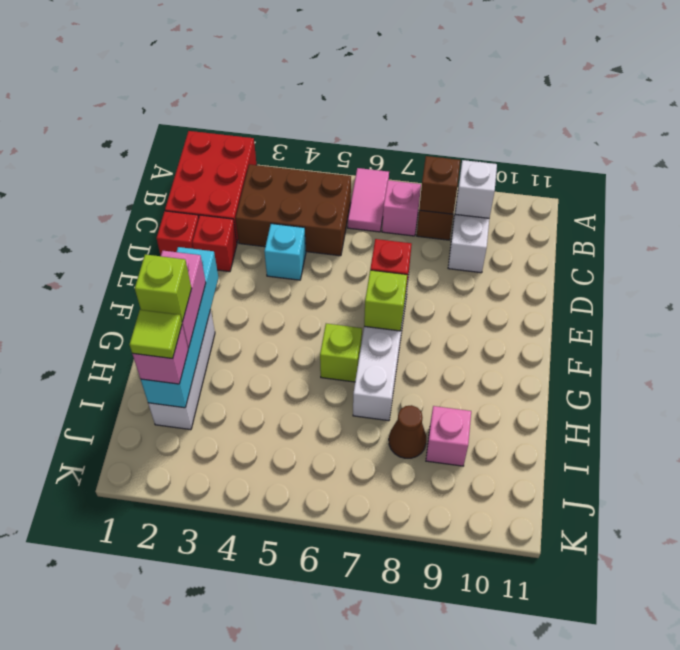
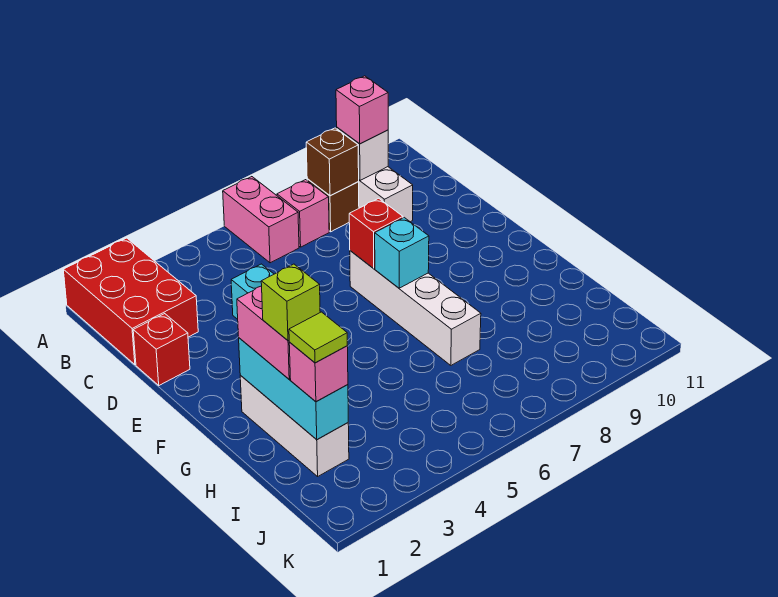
pink 1x2 tile [348,168,389,232] -> pink 1x2 brick [223,177,299,263]
brown 2x3 brick [236,164,351,256] -> none
red 1x1 brick [192,215,237,272] -> none
cyan 1x4 brick [141,247,218,408] -> cyan 1x3 brick [239,338,348,440]
lime 1x1 brick [364,270,407,331] -> cyan 1x1 brick [375,218,429,288]
lime 1x1 brick [320,324,362,382] -> none
brown 1x1 cone [389,405,426,458] -> none
pink 1x1 brick [426,406,471,466] -> pink 1x1 brick moved to [336,76,388,144]

